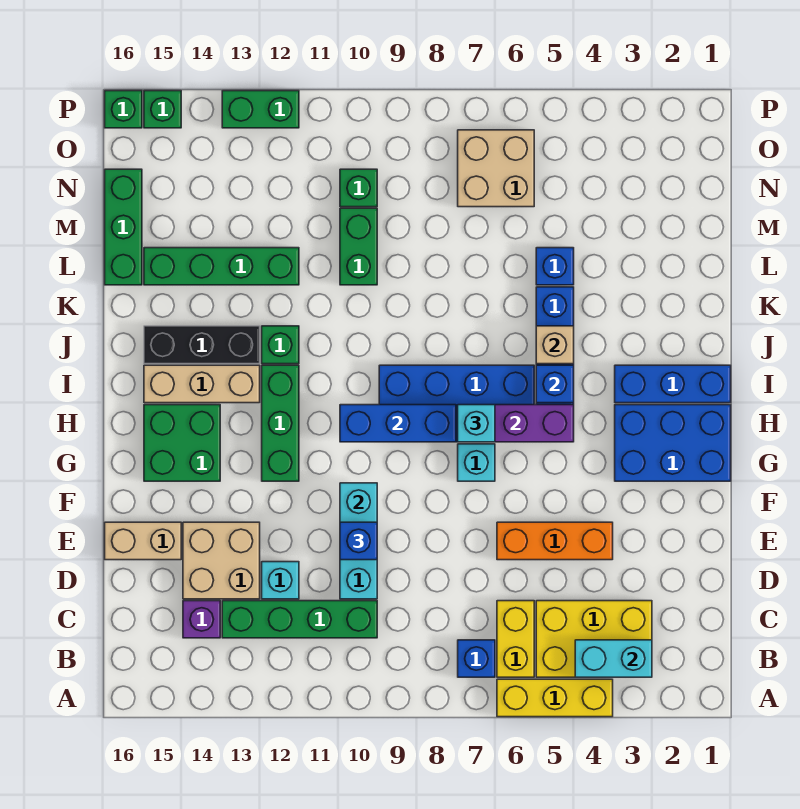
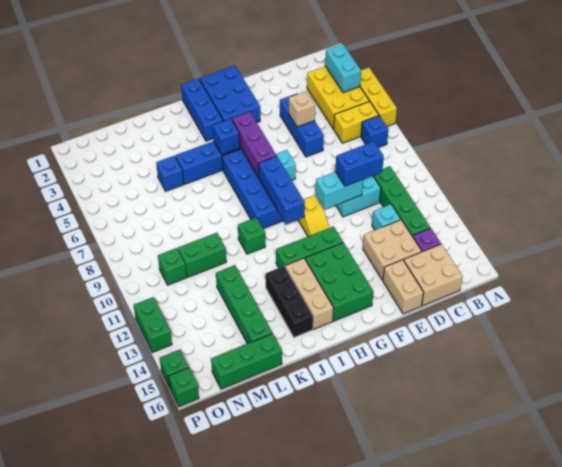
orange 1x3 brick [497,522,613,560] -> blue 1x3 brick [280,94,324,157]
blue 1x1 brick [340,522,377,560] -> blue 1x2 brick [335,142,384,186]
none -> yellow 1x2 slope [298,195,329,236]
green 2x2 brick [144,405,220,481] -> green 2x3 brick [305,243,374,321]
cyan 1x1 brick [458,405,495,442] -> none
tan 1x1 brick [536,326,574,364] -> tan 1x1 brick moved to [289,91,315,127]
green 1x1 brick [262,326,299,364] -> green 1x1 brick moved to [238,217,265,254]
tan 2x2 brick [458,130,534,207] -> tan 2x2 brick moved to [404,244,463,306]

